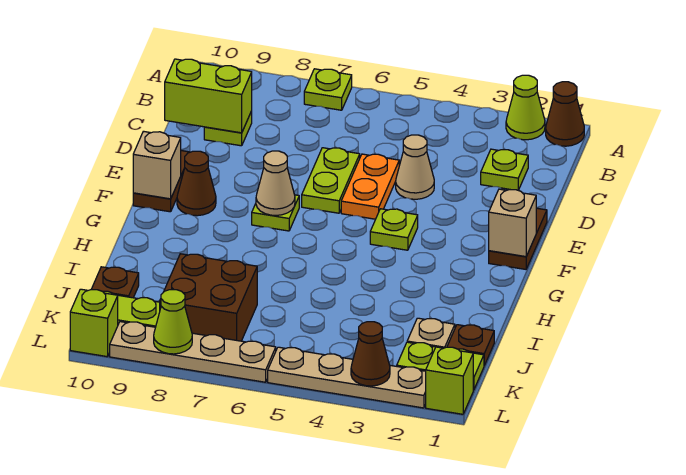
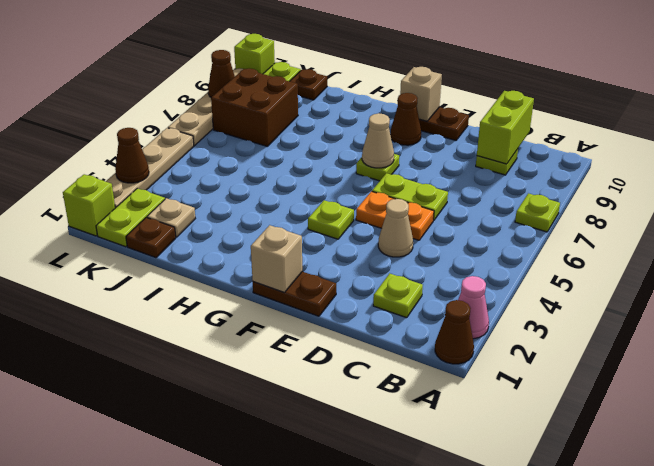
lime 1x1 cone [506,75,545,140] -> pink 1x1 cone [458,276,489,339]
lime 1x1 cone [154,290,192,354] -> brown 1x1 cone [208,50,235,97]

